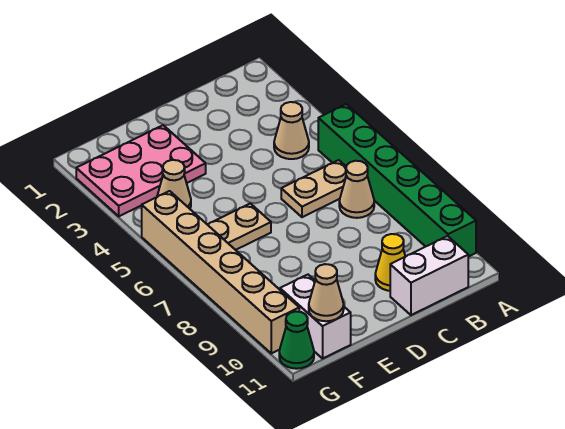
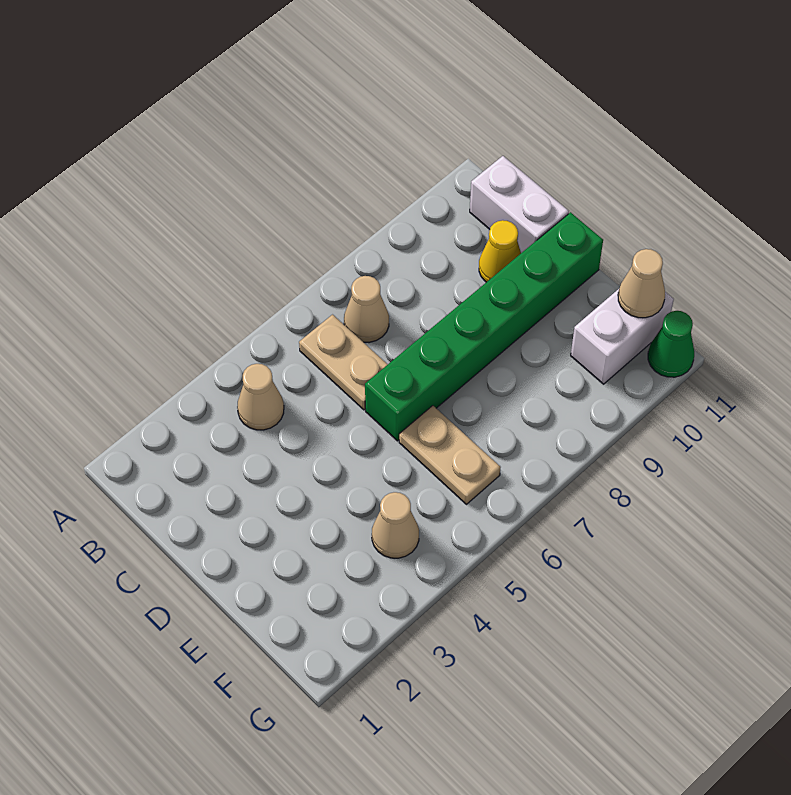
green 1x6 brick [318,104,476,257] -> green 1x6 brick moved to [365,212,603,441]
pink 2x3 plate [76,125,206,216] -> none
tan 1x6 brick [142,191,299,353] -> none

